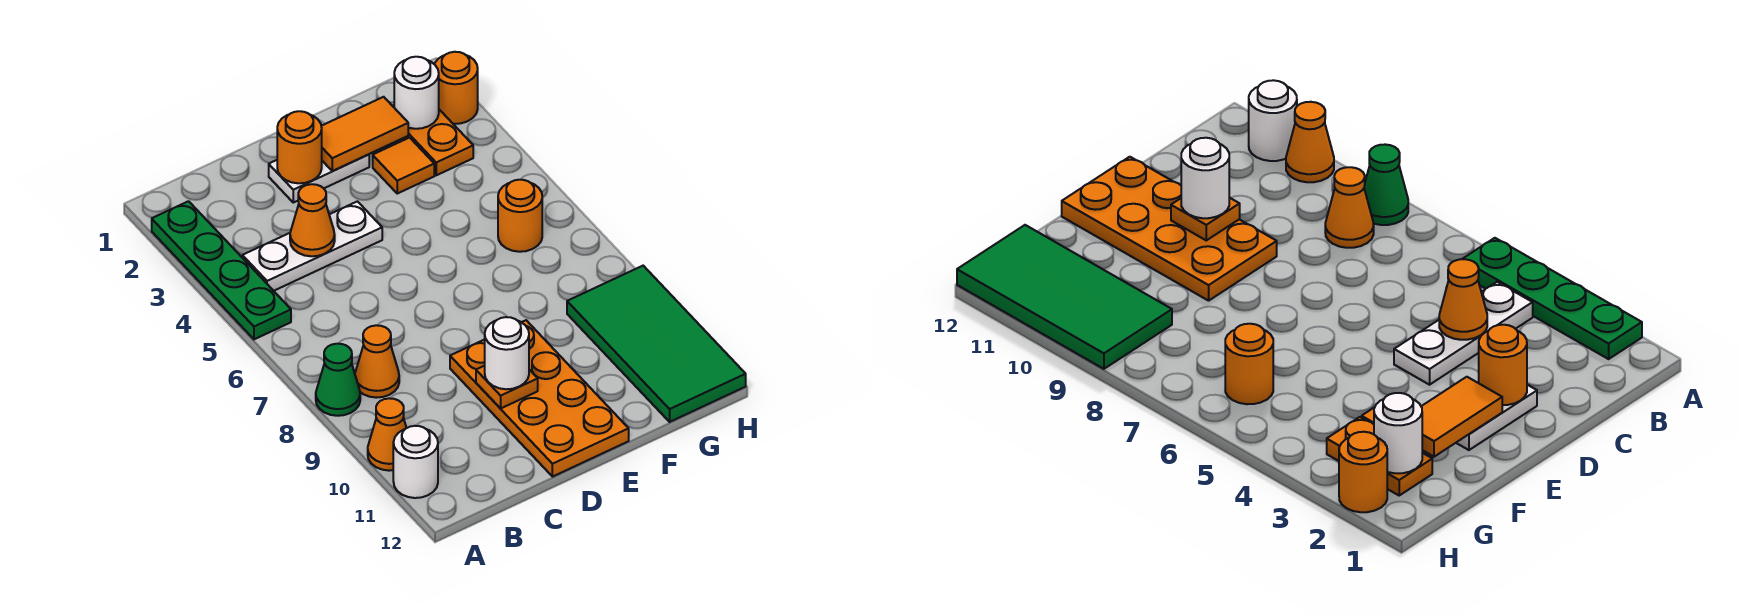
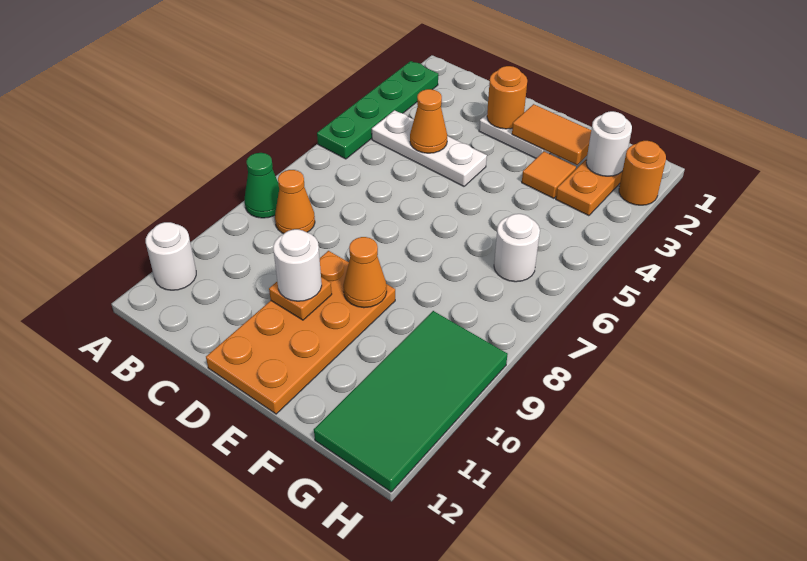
orange 1x1 cone [368,398,406,471] -> orange 1x1 cone moved to [343,237,387,308]
orange 1x1 round brick [498,180,542,252] -> white 1x1 round brick [494,214,540,282]

